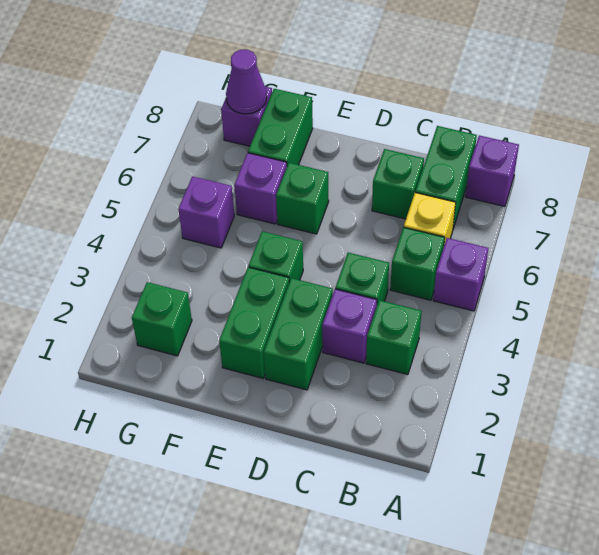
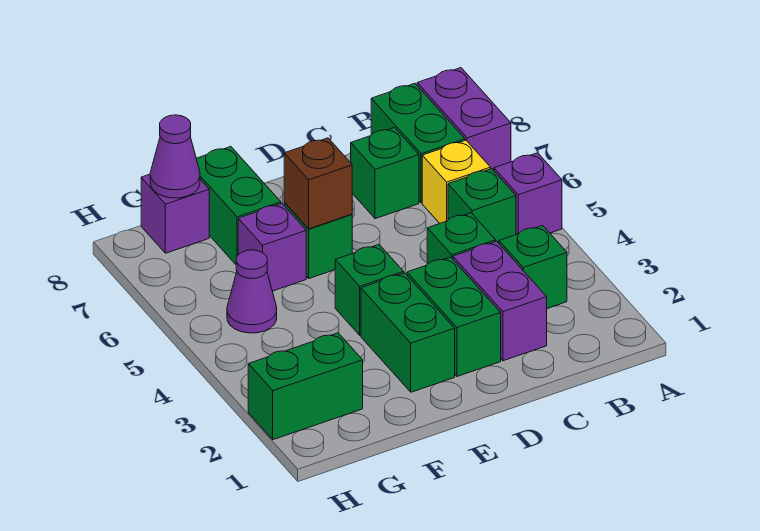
purple 1x1 brick [466,135,519,206] -> purple 1x2 brick [417,68,511,171]
purple 1x1 brick [322,289,377,363] -> purple 1x2 brick [453,241,547,361]
none -> brown 1x1 brick [284,138,352,229]
green 1x1 brick [132,282,192,356] -> green 1x2 brick [248,333,363,440]
purple 1x1 brick [178,176,234,248] -> purple 1x1 cone [227,250,277,333]

